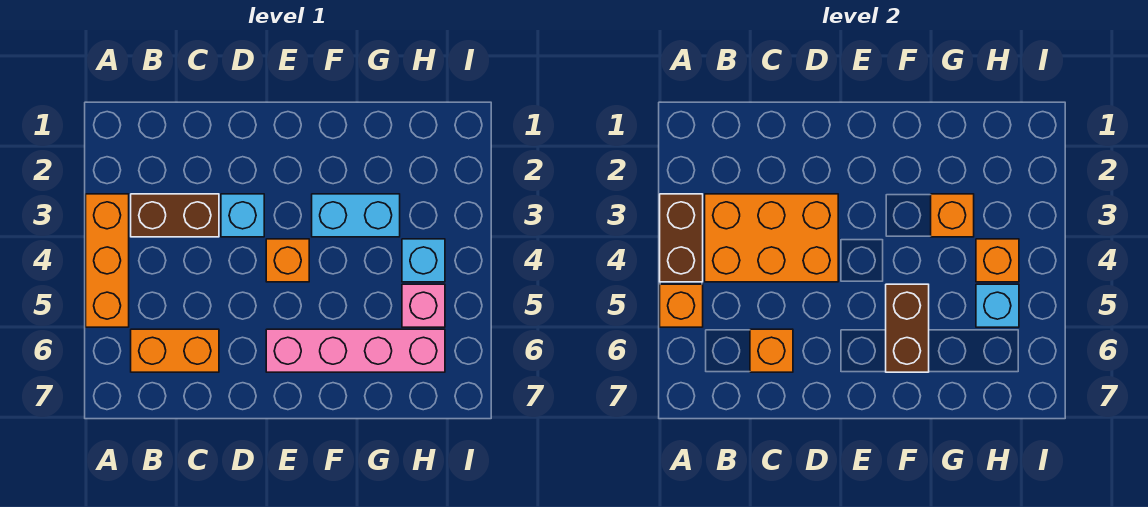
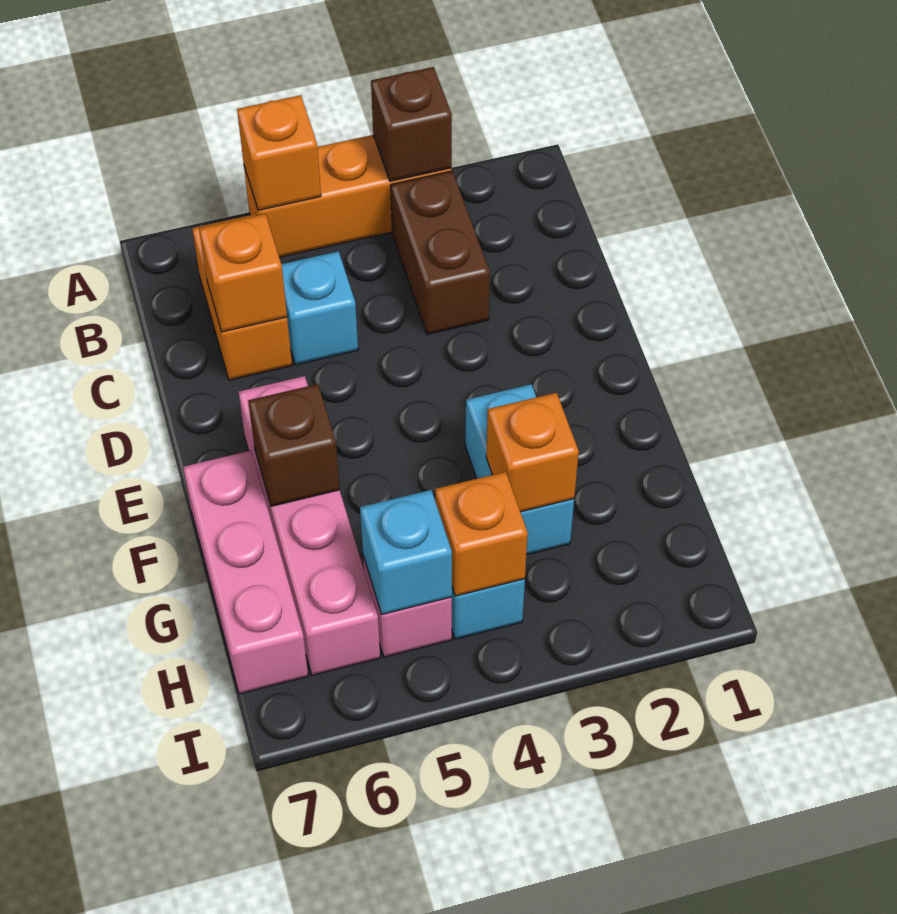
brown 1x2 brick [660,194,703,282] -> brown 1x1 brick [371,67,452,181]
orange 2x3 brick [705,194,838,282] -> none
cyan 1x1 brick [221,194,264,237] -> cyan 1x1 brick moved to [281,251,358,365]
orange 1x1 brick [266,239,309,282] -> none
brown 1x2 brick [886,284,929,372] -> brown 1x1 brick [248,384,340,506]
none -> pink 1x3 brick [183,451,308,694]

